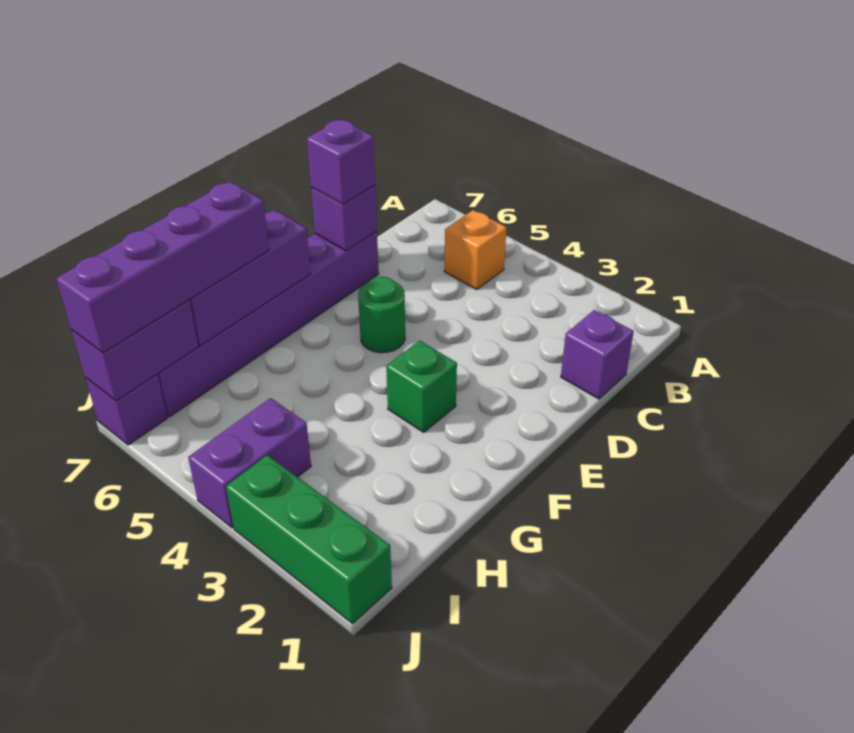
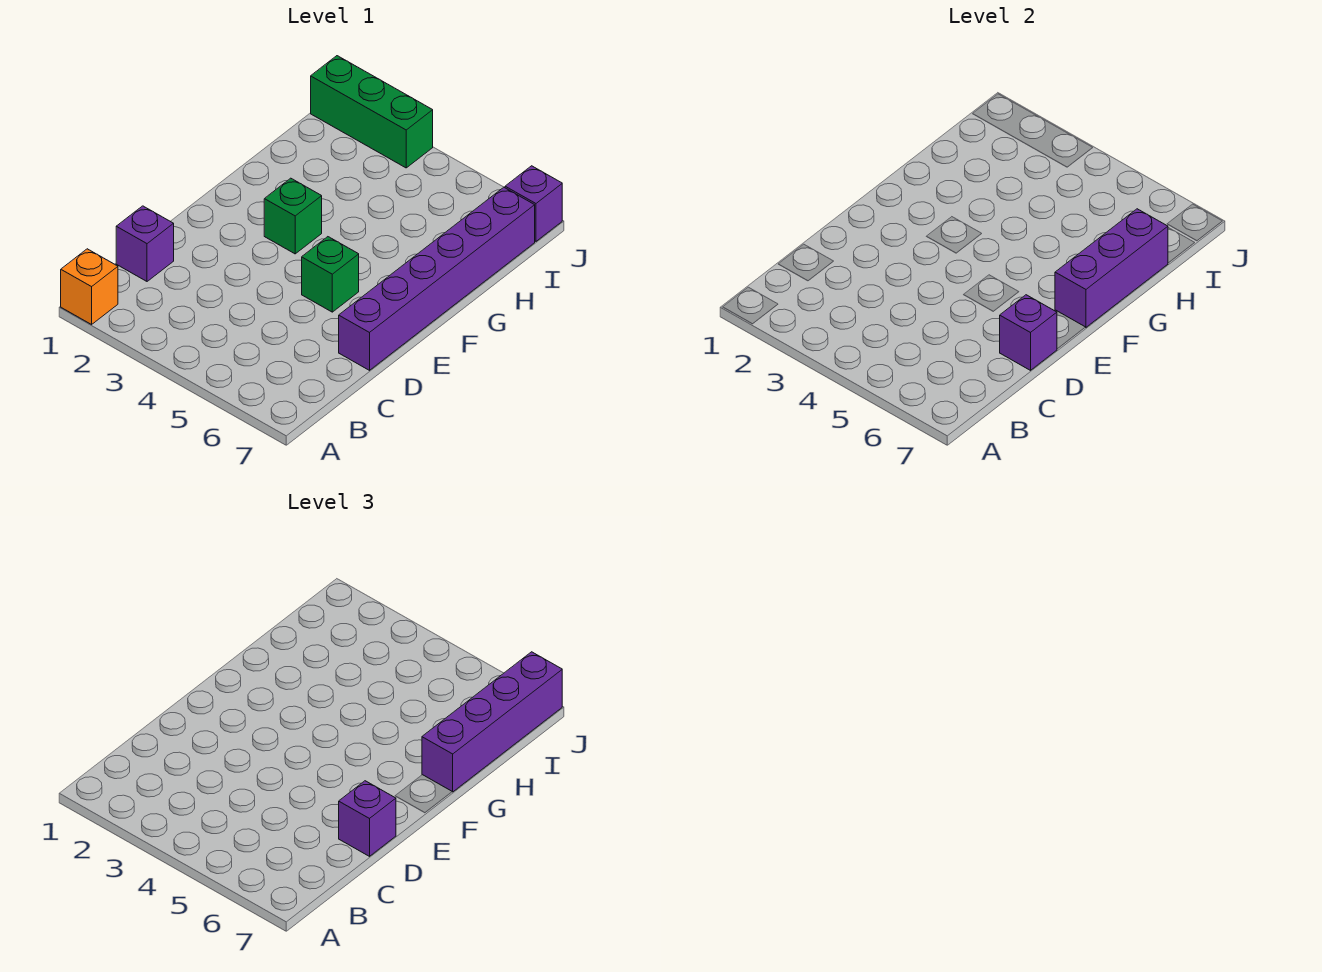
orange 1x1 brick [444,210,507,290] -> orange 1x1 brick moved to [61,249,118,324]
green 1x1 round brick [358,277,405,353] -> green 1x1 brick [302,237,359,312]
purple 1x2 brick [188,398,311,528] -> none
purple 1x2 brick [71,300,198,401] -> none

